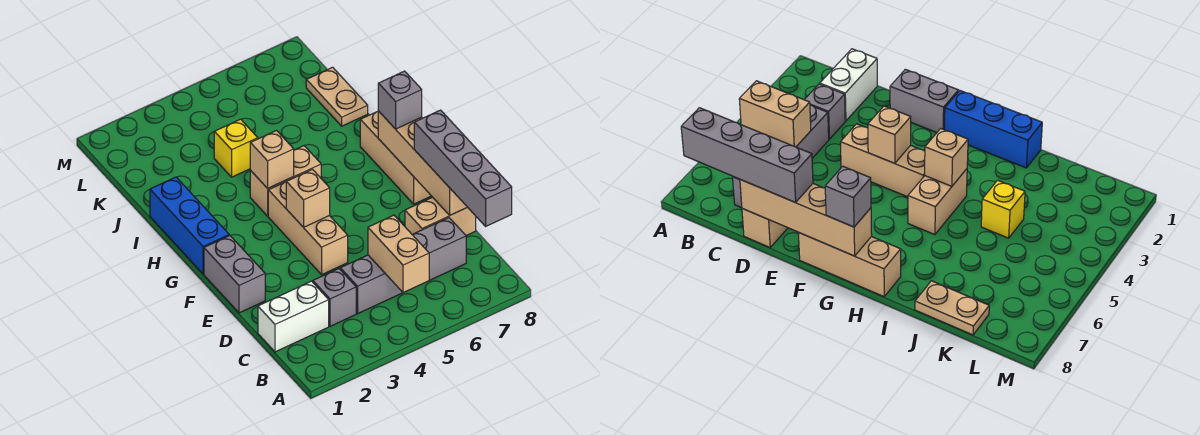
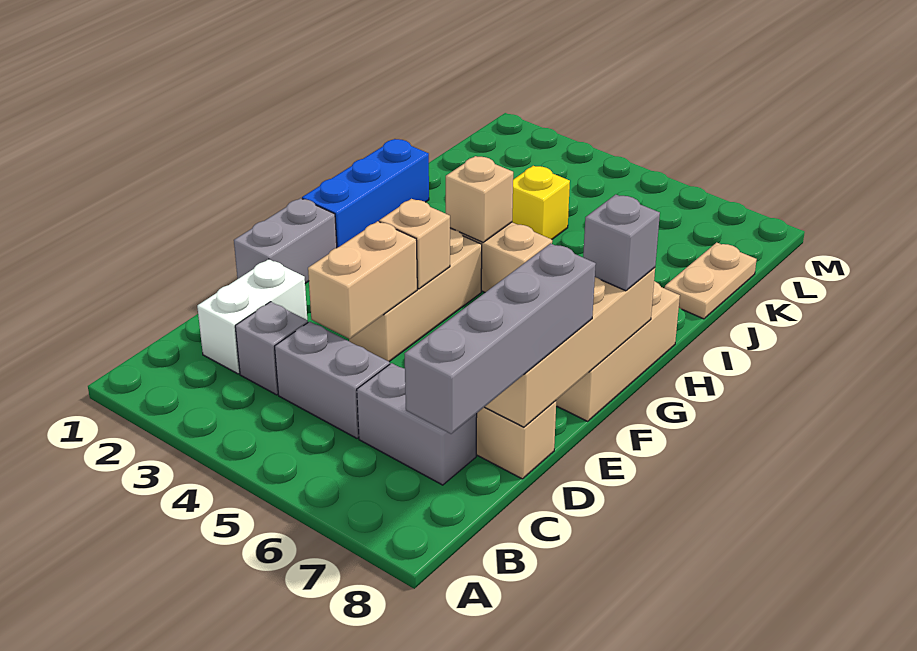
tan 1x2 brick [368,215,429,293] -> tan 1x2 brick moved to [308,221,417,339]
white 1x2 brick [258,281,329,352] -> white 1x2 brick turned to [197,259,307,374]

